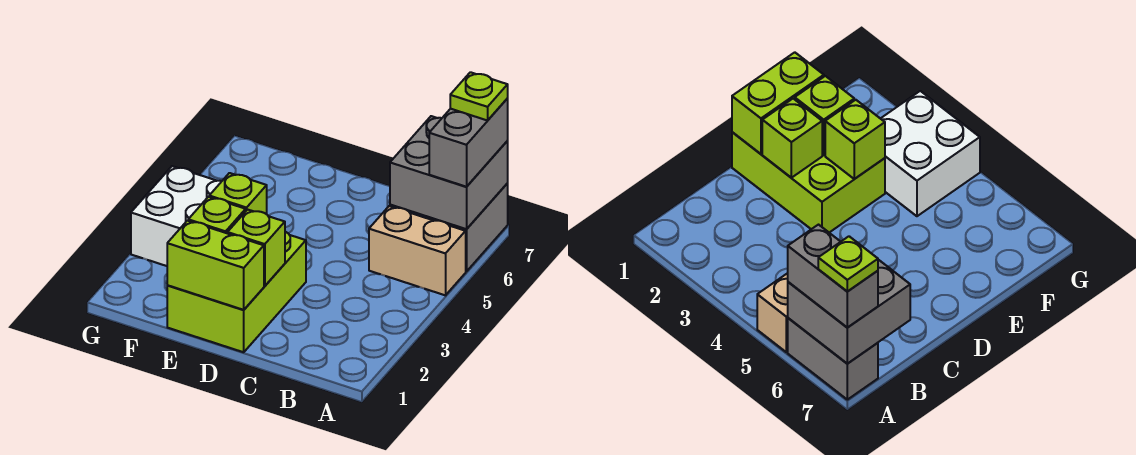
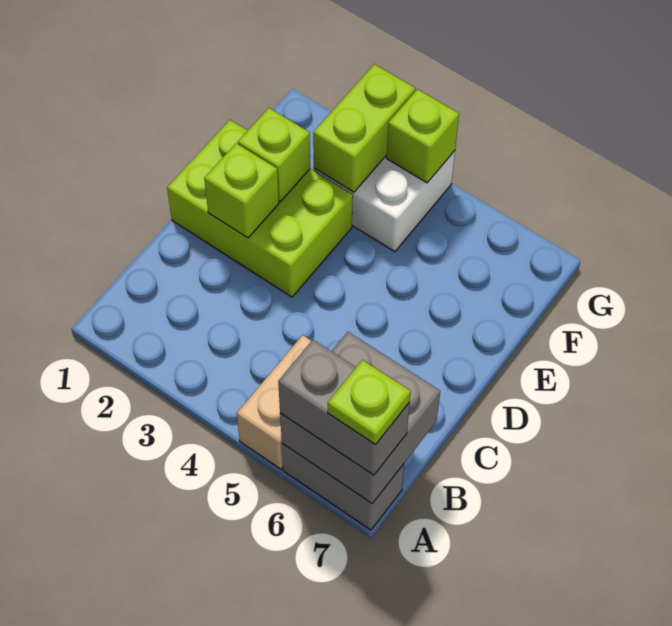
lime 1x2 brick [167,221,264,310] -> lime 1x2 brick moved to [313,64,415,192]
lime 1x1 brick [209,173,267,214] -> lime 1x1 brick moved to [387,89,459,183]

